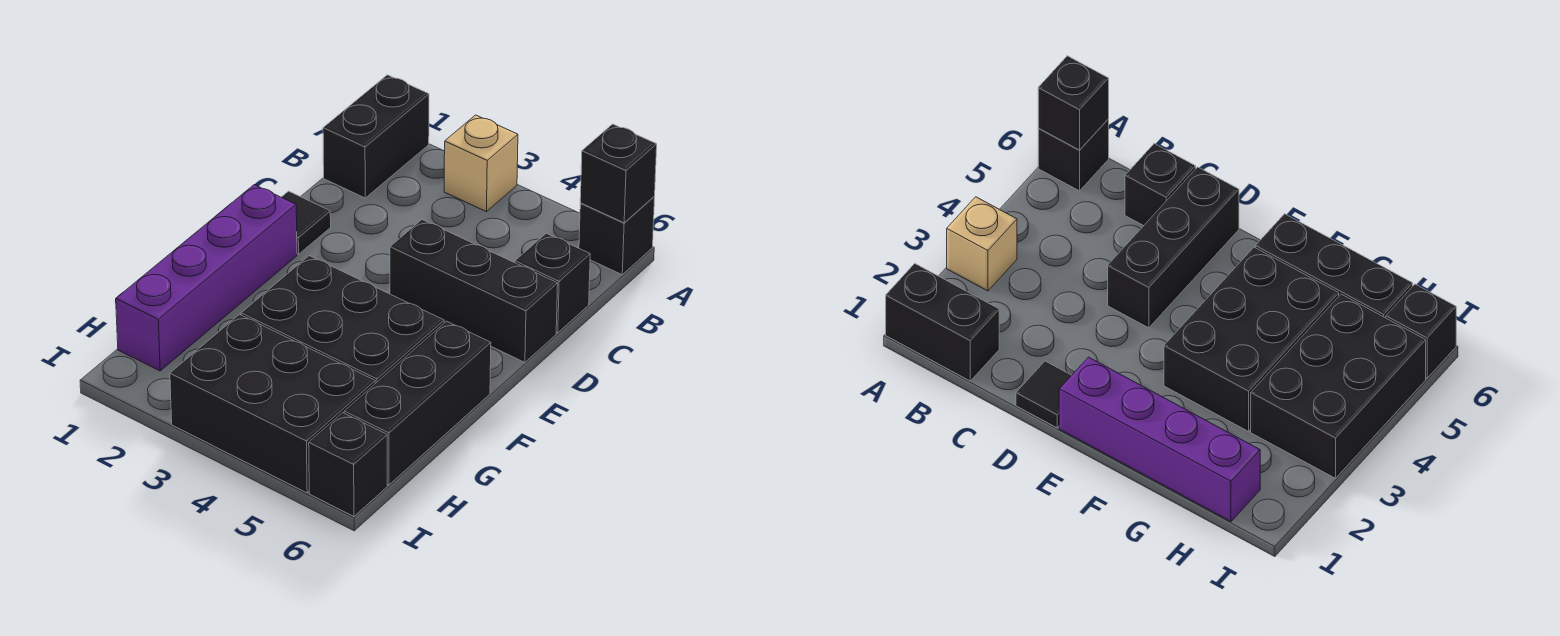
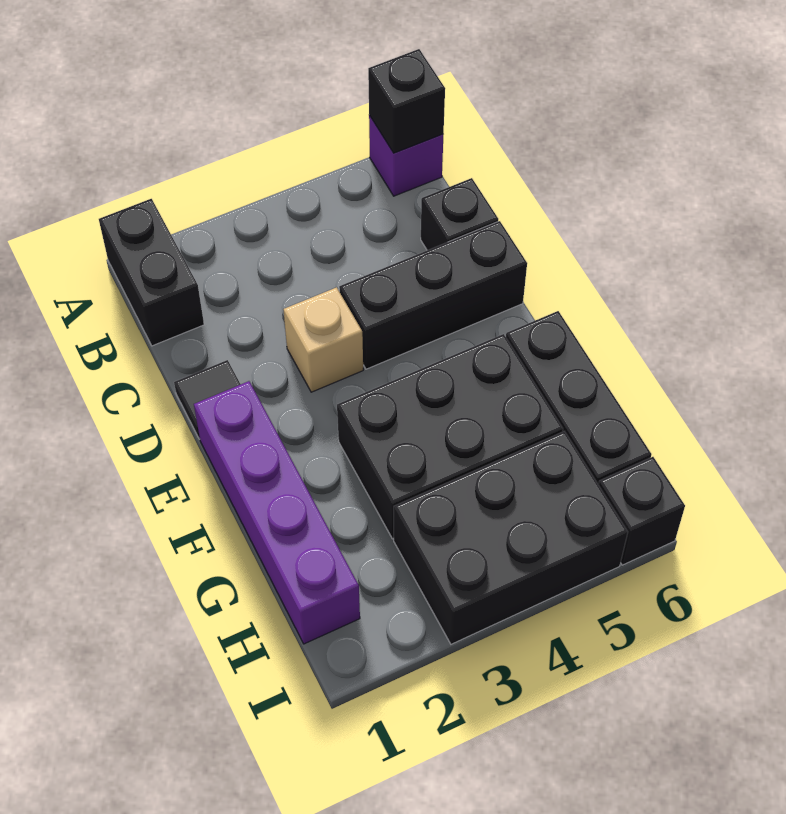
tan 1x1 brick [444,115,518,212] -> tan 1x1 brick moved to [283,287,363,392]
black 1x1 brick [579,197,655,274] -> purple 1x1 brick [369,115,443,196]

